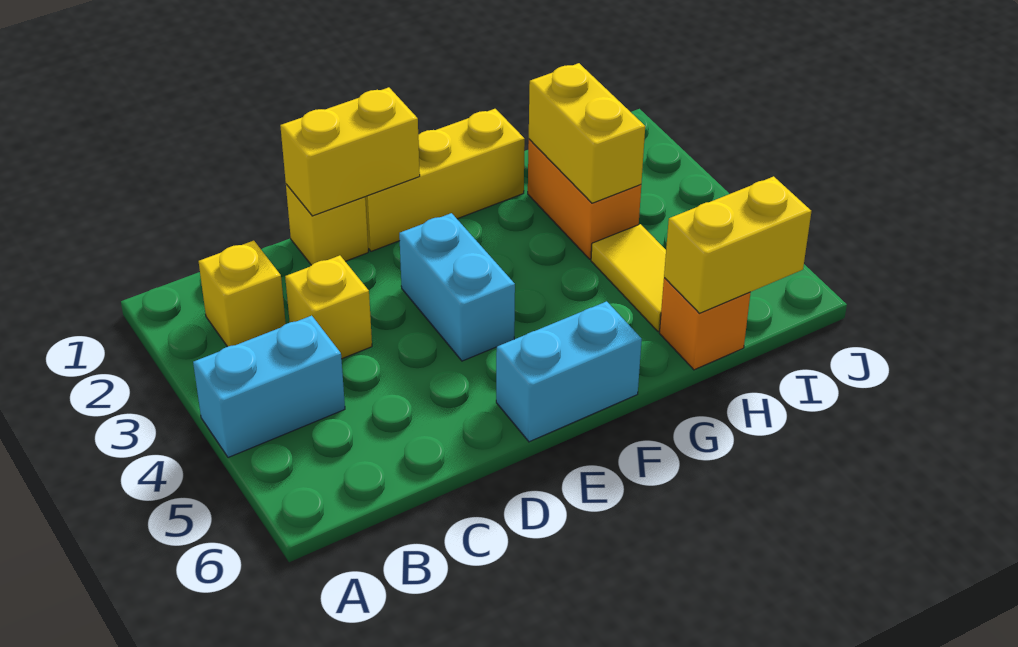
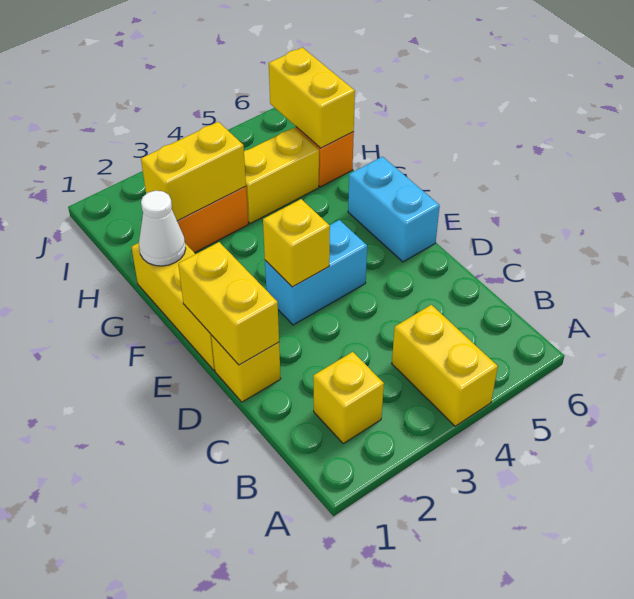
cyan 1x2 brick [193,316,345,458] -> yellow 1x2 brick [392,305,498,426]
yellow 1x1 brick [285,255,372,359] -> yellow 1x1 brick moved to [263,199,330,287]
none -> white 1x1 cone [139,191,186,266]
yellow 1x2 tile [591,224,666,331] -> yellow 1x2 brick [244,128,319,224]

